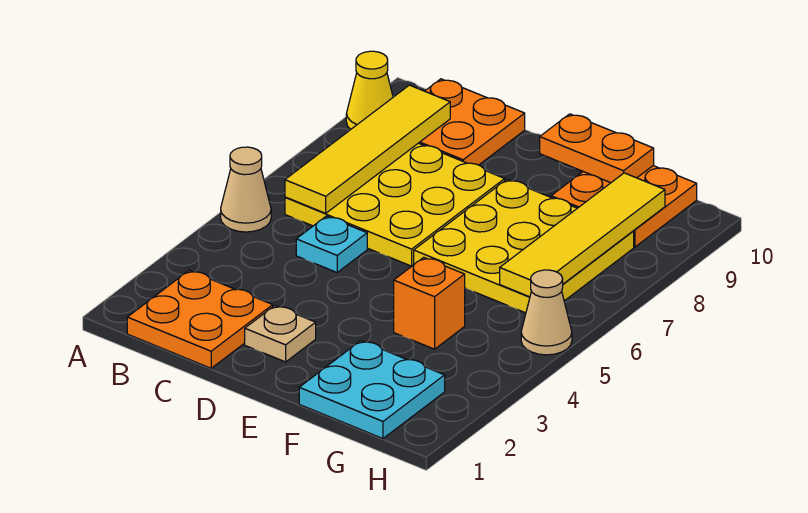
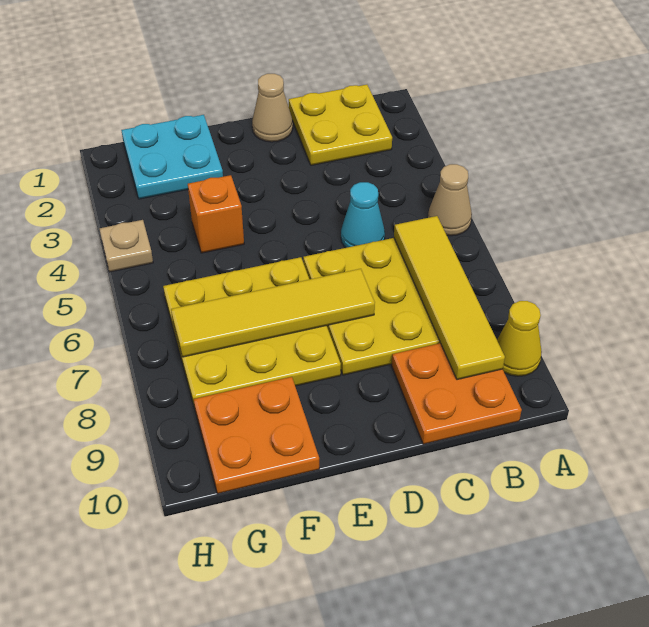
orange 2x2 plate [127,271,273,368] -> yellow 2x2 plate [289,85,392,165]
cyan 1x1 plate [296,216,367,272] -> cyan 1x1 cone [341,182,385,248]
tan 1x1 plate [245,306,316,362] -> tan 1x1 plate moved to [100,220,153,272]
orange 1x2 plate [540,114,654,183] -> none
yellow 1x4 tile [500,173,665,297] -> yellow 1x4 tile turned to [171,269,375,357]
tan 1x1 cone [521,270,572,355] -> tan 1x1 cone moved to [252,74,293,142]

